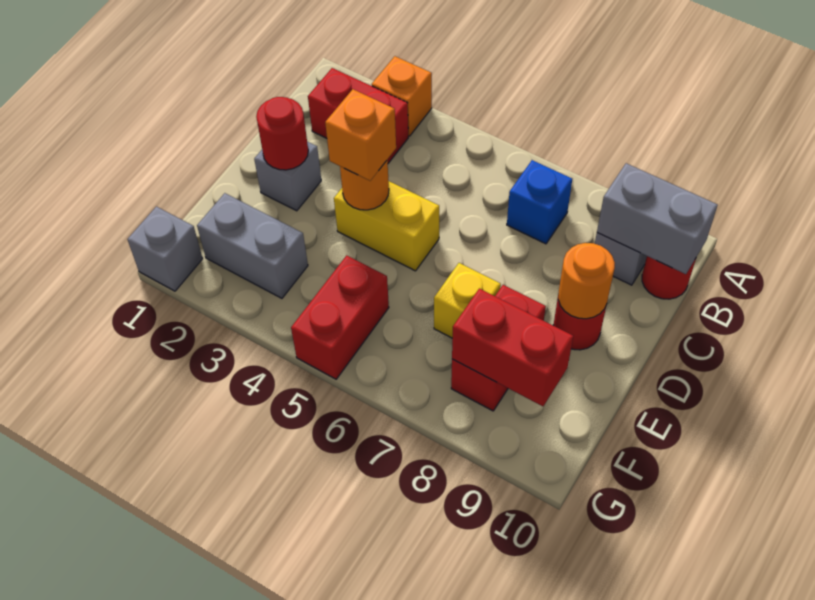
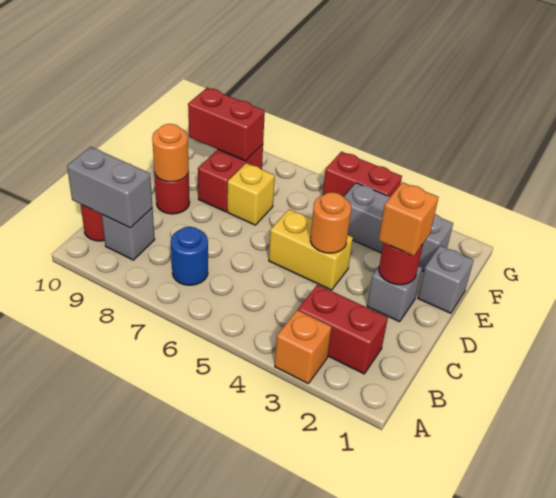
blue 1x1 brick [507,160,572,244] -> blue 1x1 round brick [171,227,208,285]
orange 1x1 brick [325,89,396,181] -> orange 1x1 brick moved to [378,182,438,256]
grey 1x2 brick [197,193,308,298] -> grey 1x3 brick [344,183,453,271]
red 1x2 brick [291,255,389,379] -> red 1x2 brick turned to [323,152,402,197]
grey 1x1 brick [128,207,203,291] -> grey 1x1 brick moved to [418,246,474,313]

